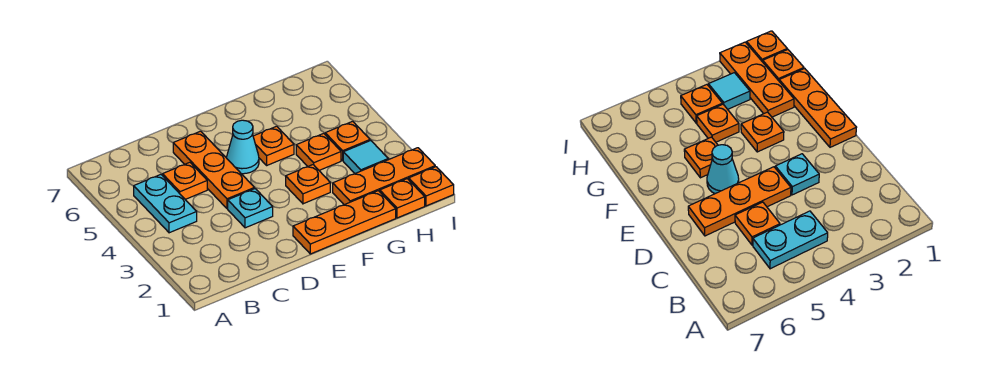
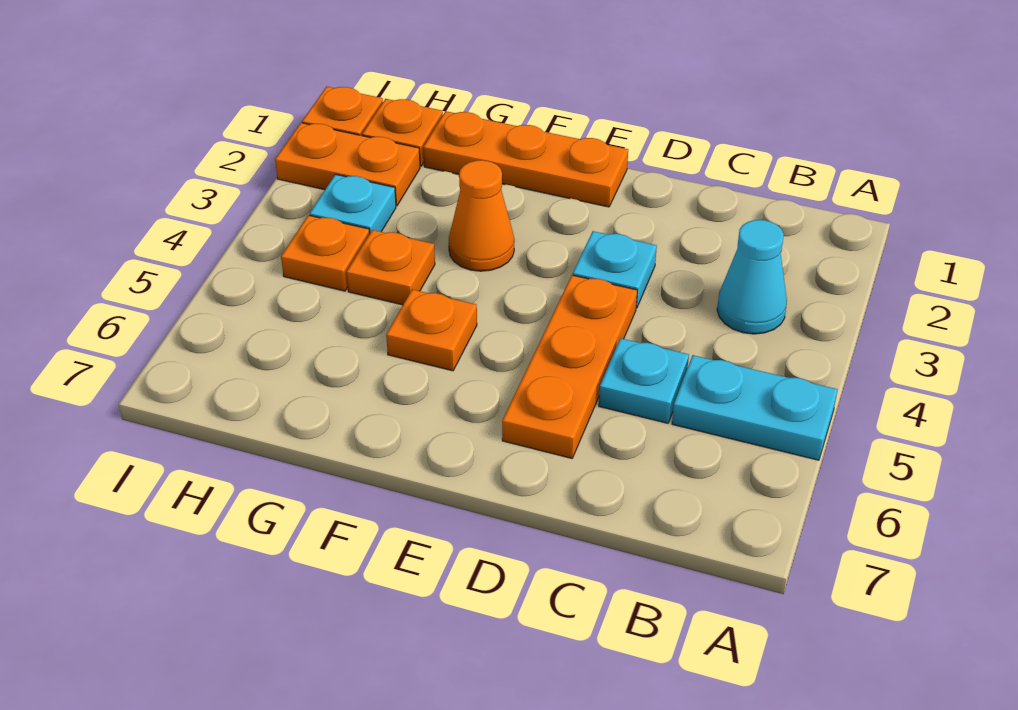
cyan 1x2 plate [134,175,197,233] -> cyan 1x2 plate turned to [672,355,838,460]
orange 1x1 plate [163,162,207,199] -> cyan 1x1 plate [599,338,689,423]
cyan 1x1 cone [227,120,259,174] -> cyan 1x1 cone moved to [717,220,787,334]
orange 1x1 plate [286,165,330,204] -> orange 1x1 cone [449,160,515,271]
orange 1x3 plate [333,148,435,205] -> orange 1x2 plate [275,123,420,206]
cyan 1x1 tile [343,141,388,173] -> cyan 1x1 plate [310,174,396,234]

